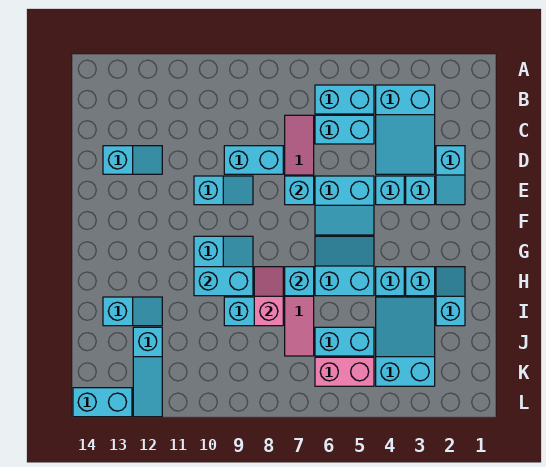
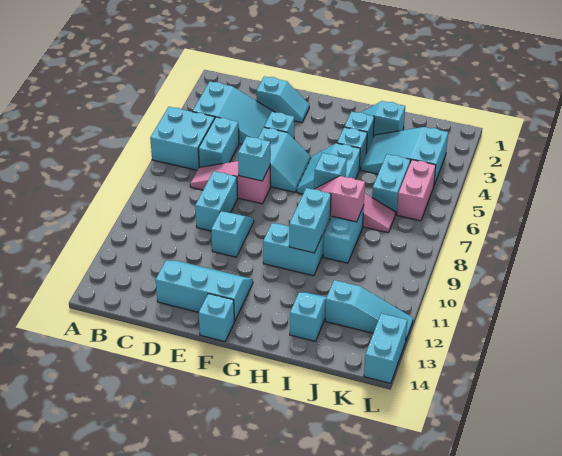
cyan 1x2 brick [315,85,374,114] -> cyan 2x2 brick [150,107,215,170]
cyan 1x2 slope [103,146,162,174] -> cyan 2x3 slope [156,261,253,321]
cyan 1x1 brick [406,176,435,205] -> cyan 1x1 brick moved to [199,294,234,342]

